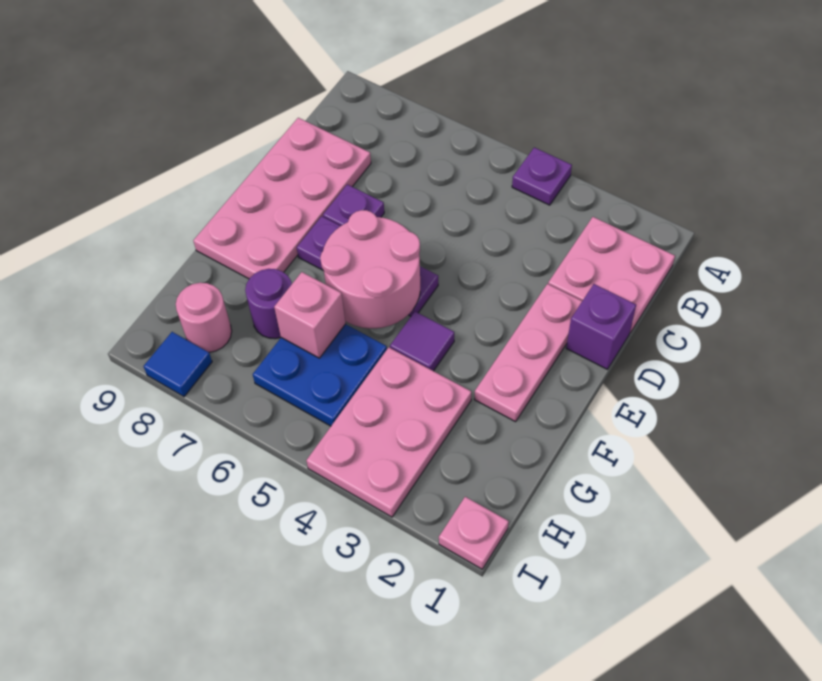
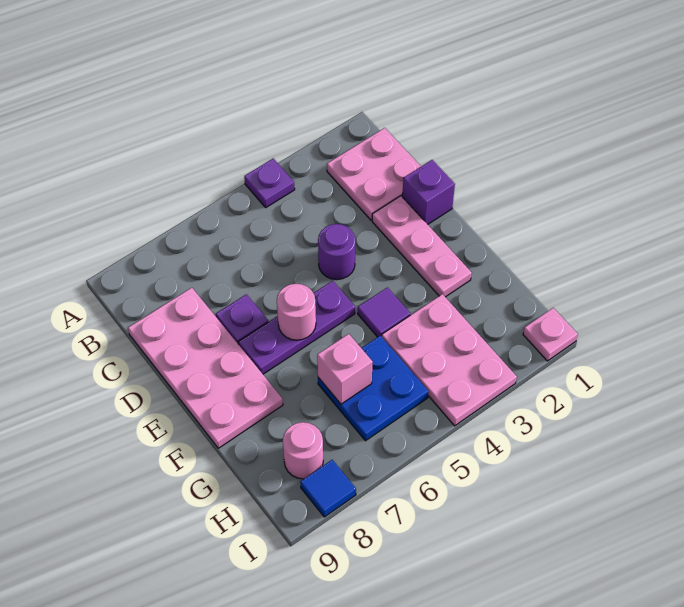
pink 2x2 round brick [320,210,420,328] -> pink 1x1 round brick [277,284,316,340]
purple 1x1 round brick [245,269,292,339] -> purple 1x1 round brick moved to [318,224,355,279]

